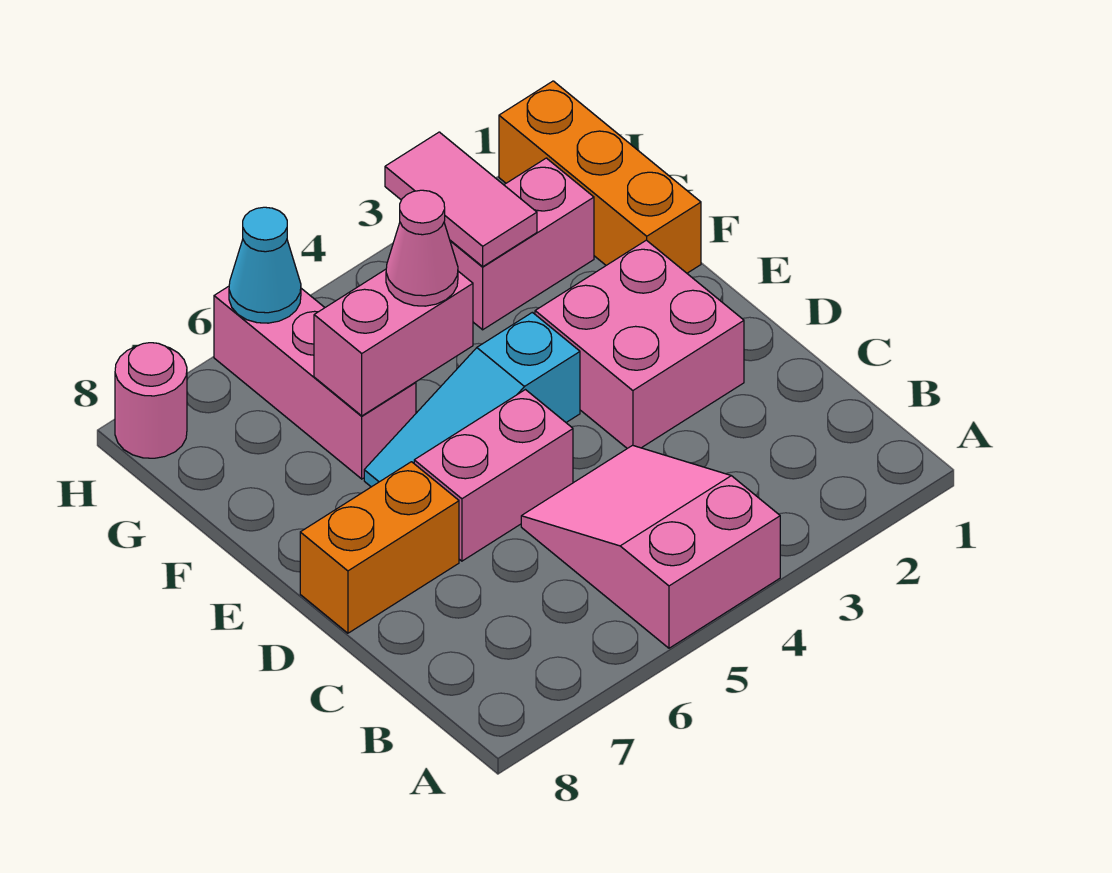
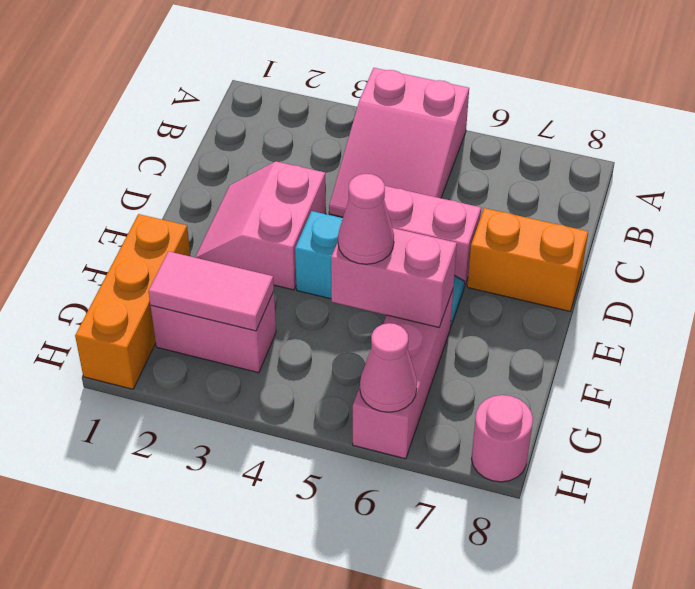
pink 2x2 brick [535,240,744,448] -> pink 2x2 slope [195,162,326,290]
pink 1x2 tile [385,132,537,266] -> pink 1x2 tile turned to [148,251,274,331]
cyan 1x1 cone [229,207,301,323] -> pink 1x1 cone [360,323,417,412]

